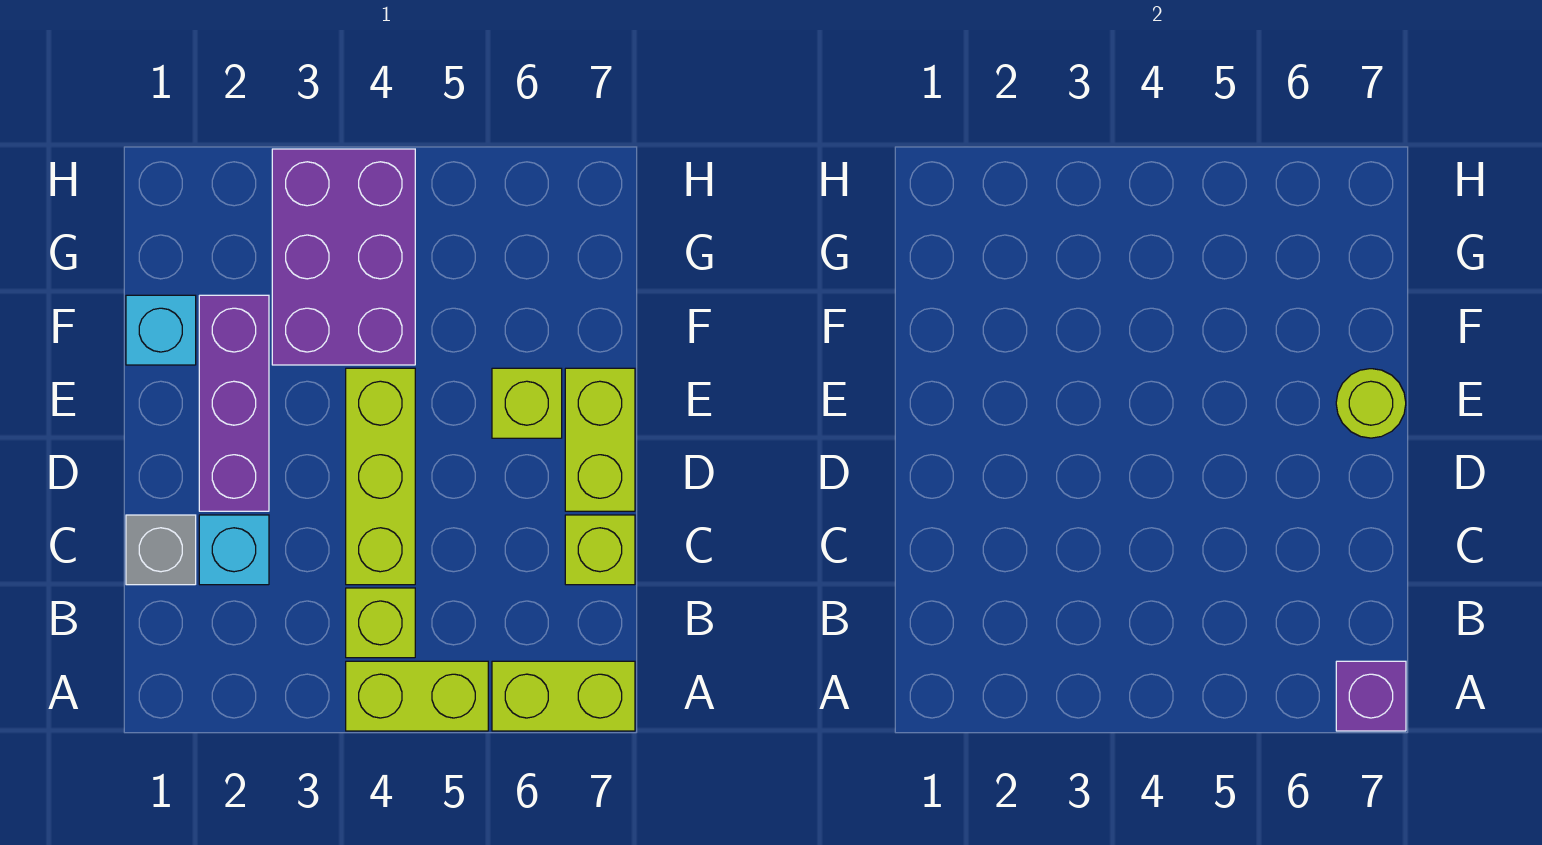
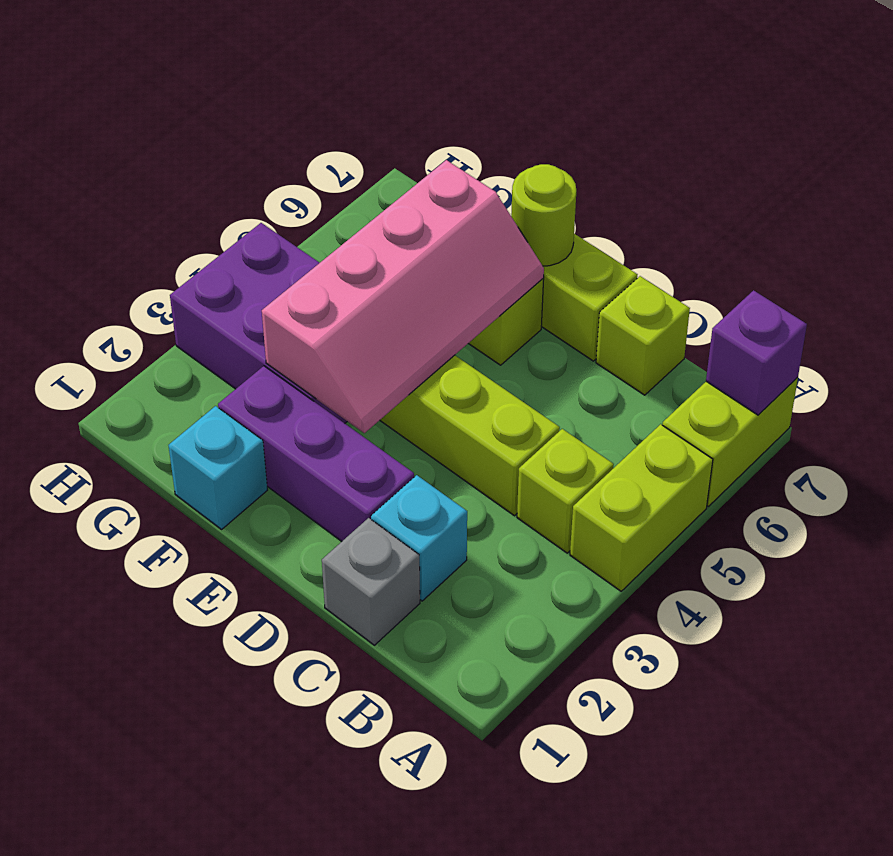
none -> pink 2x4 slope [262,160,544,433]

